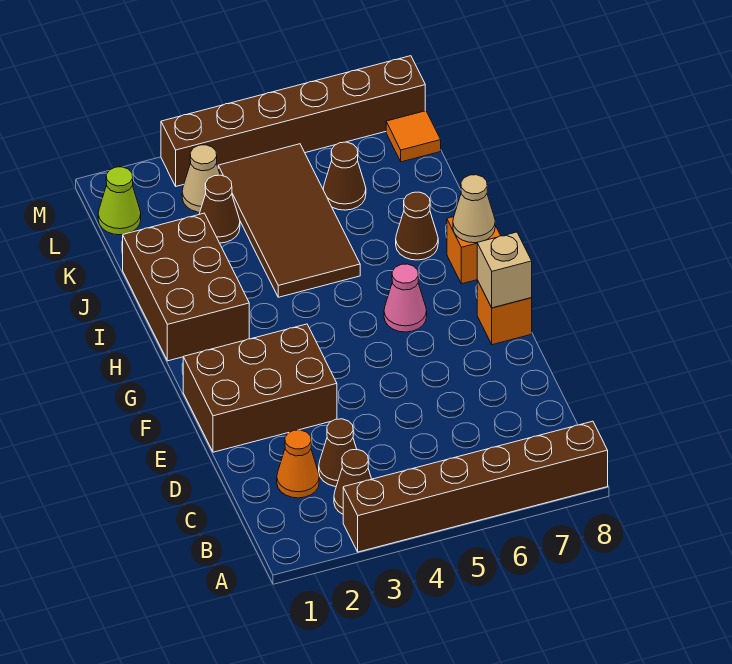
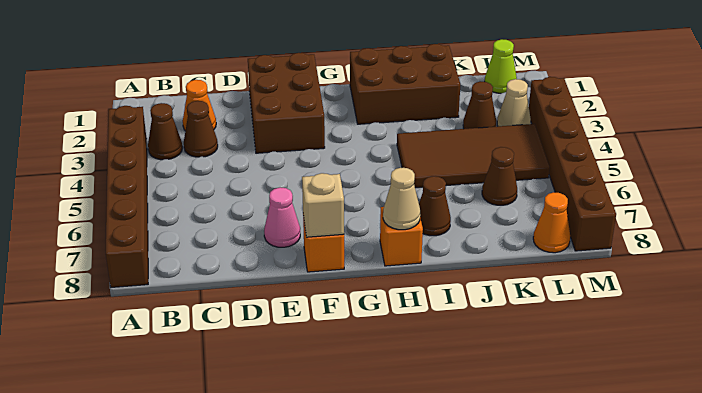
pink 1x1 cone [384,264,427,332] -> pink 1x1 cone moved to [264,187,300,247]
orange 1x1 tile [386,111,441,162] -> orange 1x1 cone [533,192,570,253]

